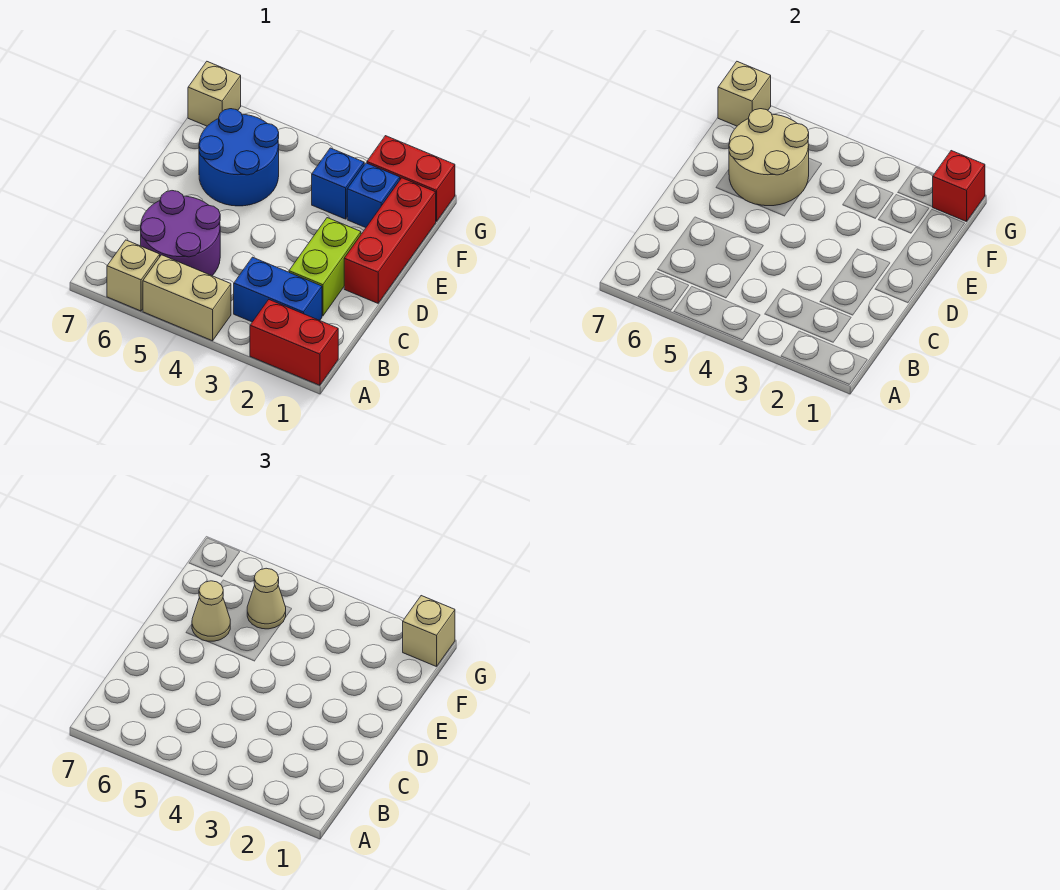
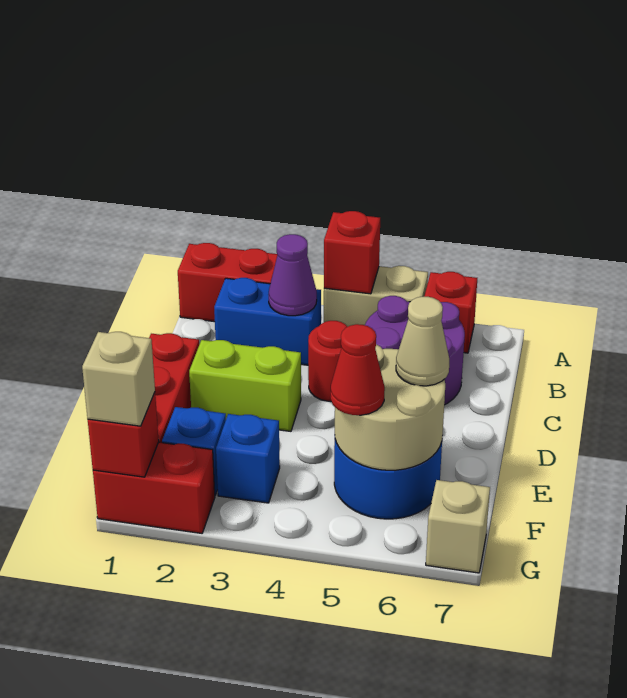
none -> red 1x1 brick [324,211,380,294]
tan 1x1 brick [107,240,160,311] -> red 1x1 brick [424,272,477,353]
none -> purple 1x1 cone [268,234,317,316]
lime 1x2 brick [289,218,361,316] -> lime 1x2 brick turned to [189,340,301,431]
none -> red 1x1 round brick [308,321,347,402]
tan 1x1 cone [247,568,286,629] -> red 1x1 cone [330,324,385,415]
tan 1x1 brick [718,62,771,126] -> none

